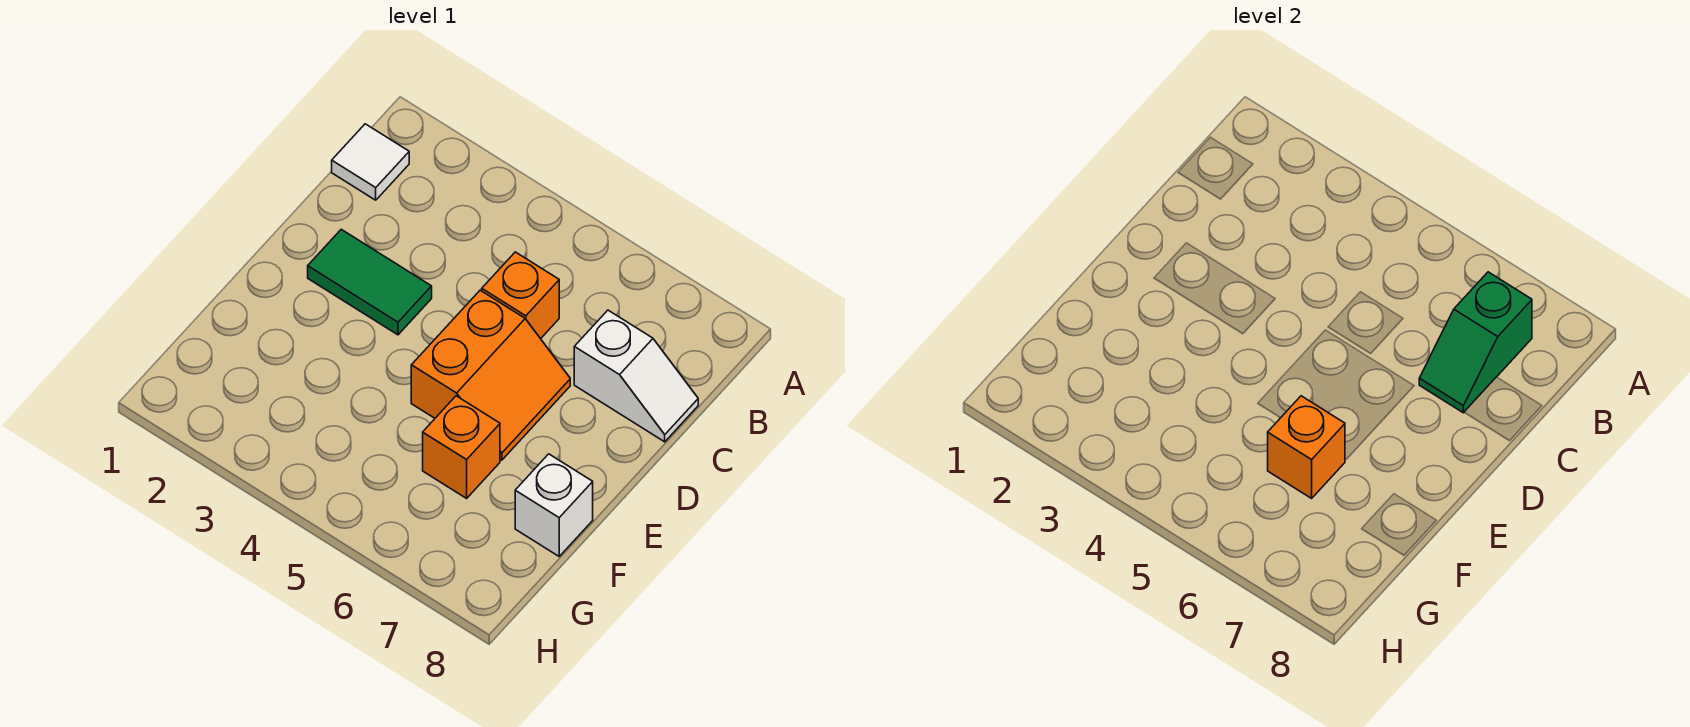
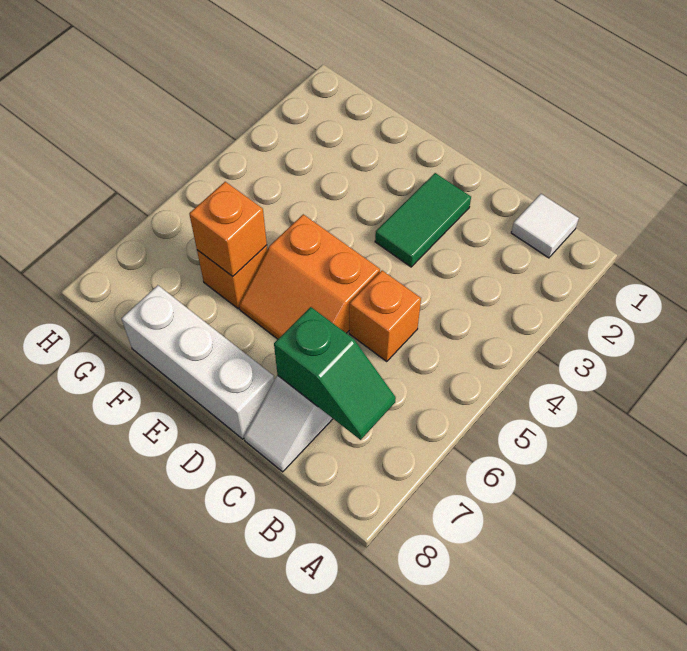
green 1x2 slope [1419,272,1532,413] -> green 1x2 slope turned to [274,307,396,440]
white 1x1 brick [515,454,593,556] -> white 1x3 brick [121,285,274,439]

